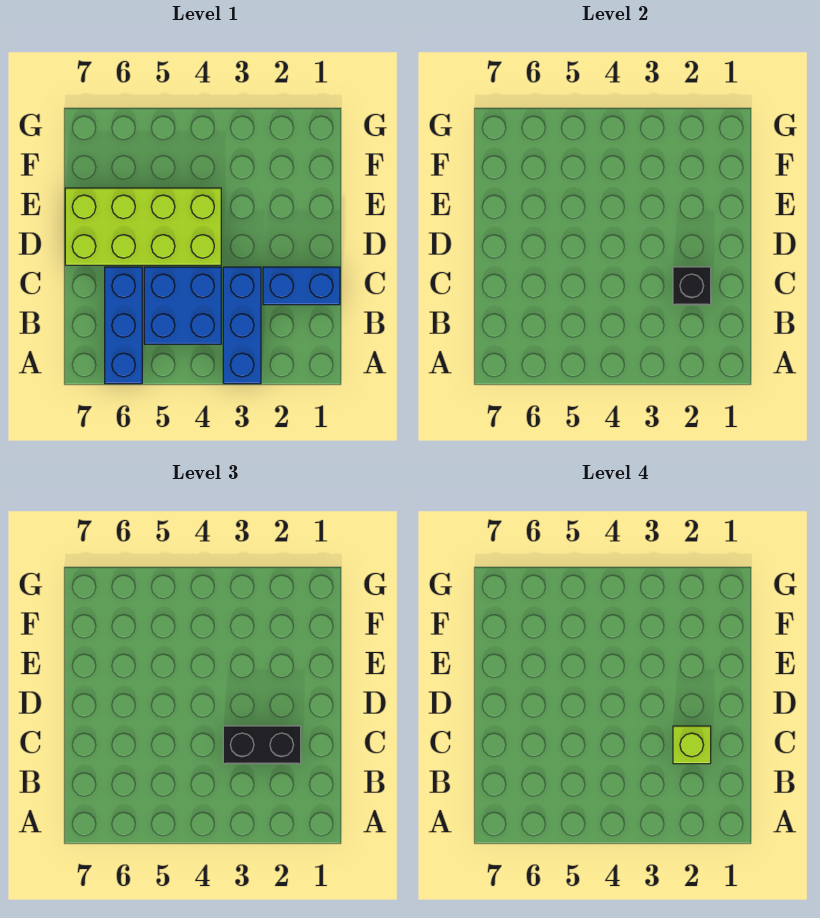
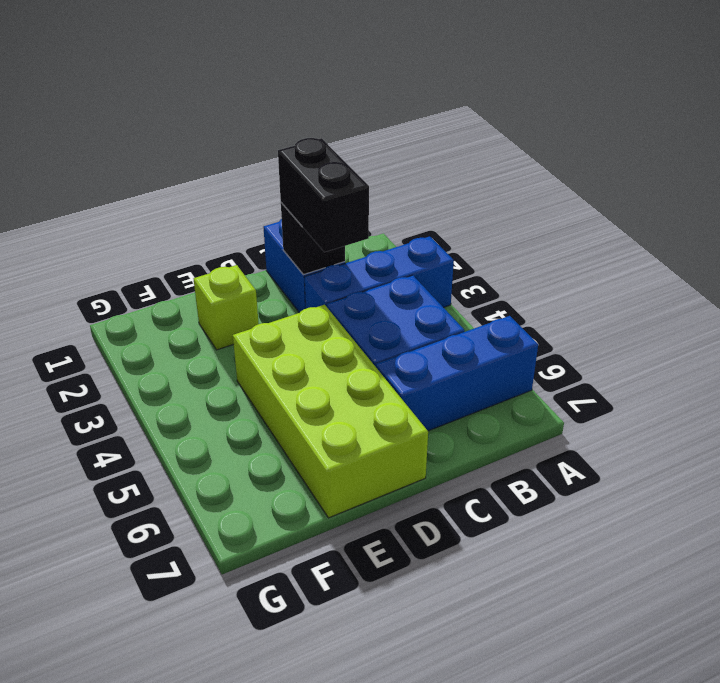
lime 1x1 brick [673,726,711,764] -> lime 1x1 brick moved to [194,265,259,350]

